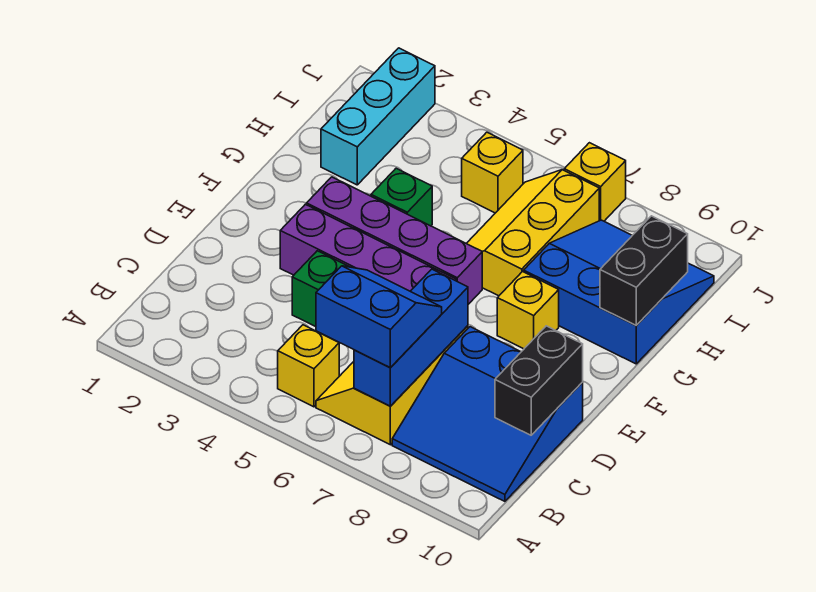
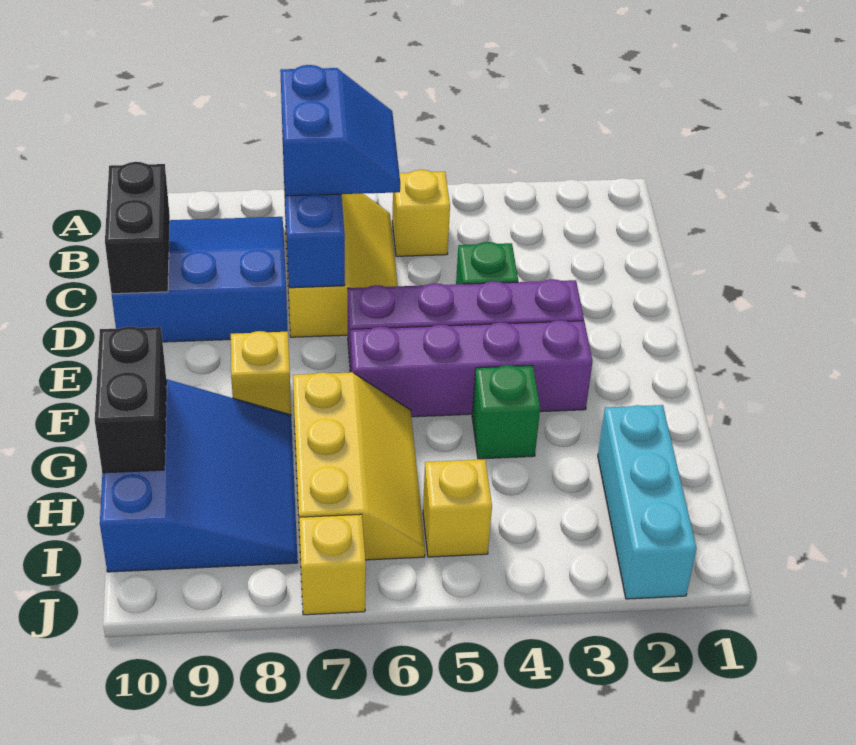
blue 2x2 slope [316,266,442,368] -> blue 2x2 slope turned to [280,65,400,196]
blue 3x3 slope [524,220,714,364] -> blue 3x3 slope turned to [100,379,298,572]

